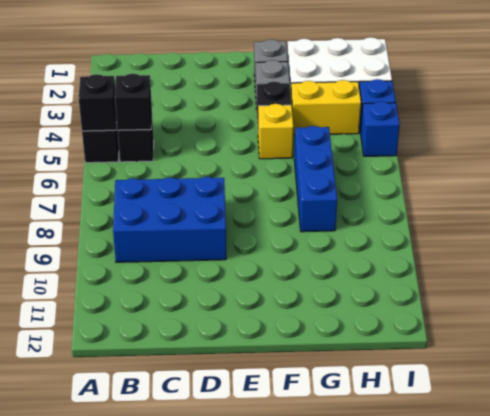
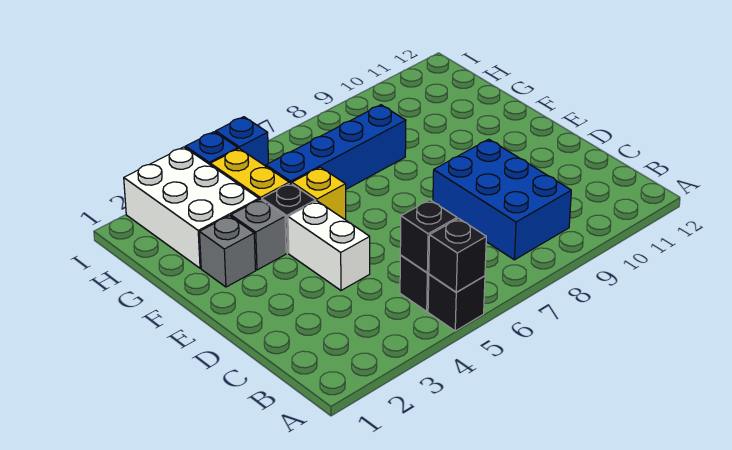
none -> white 1x2 brick [288,201,370,290]
blue 1x3 brick [294,126,337,232] -> blue 1x4 brick [266,105,406,189]

